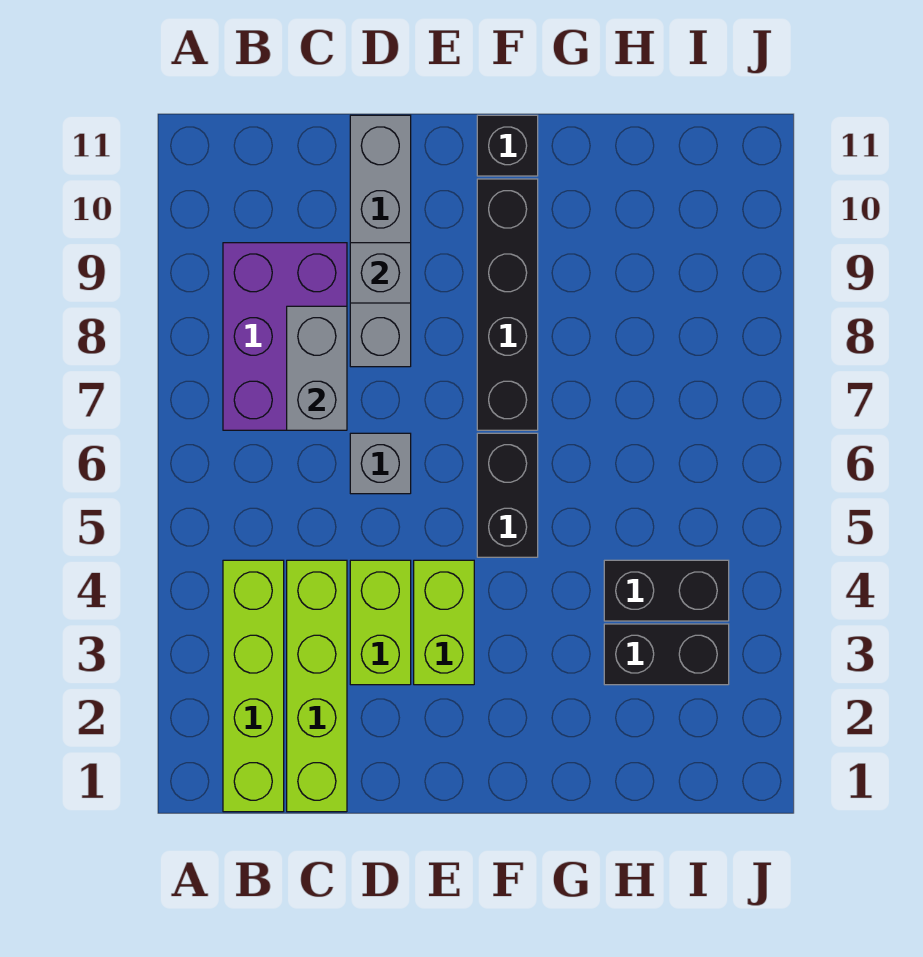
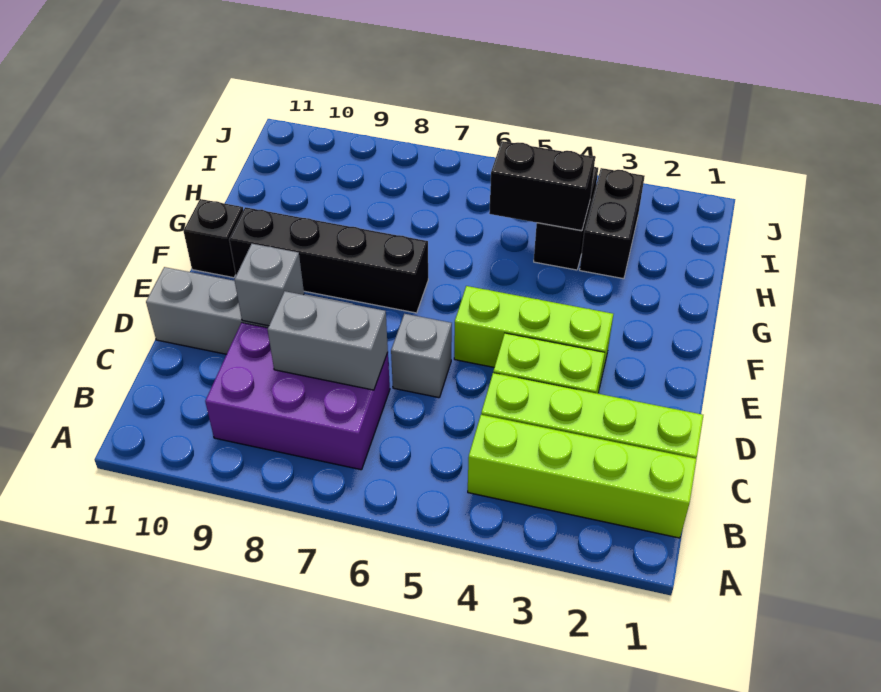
lime 1x2 brick [414,560,474,685] -> lime 1x3 brick [454,286,613,383]
black 1x2 brick [477,433,538,557] -> black 1x2 brick moved to [489,141,595,231]

